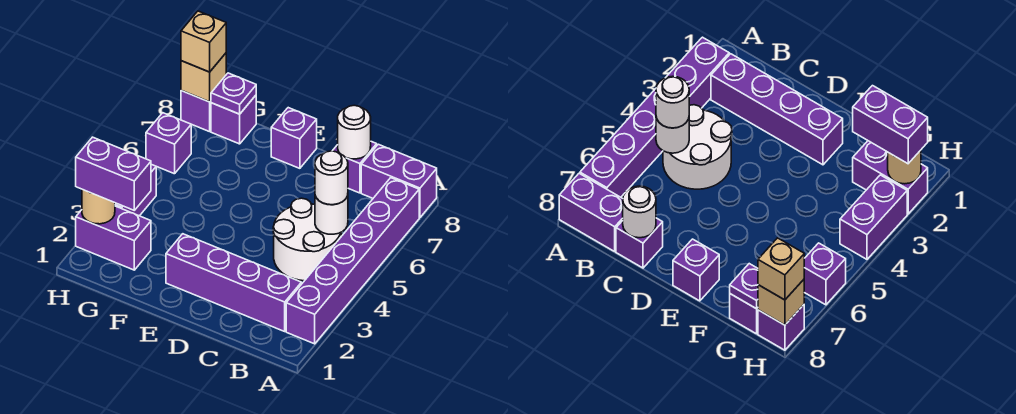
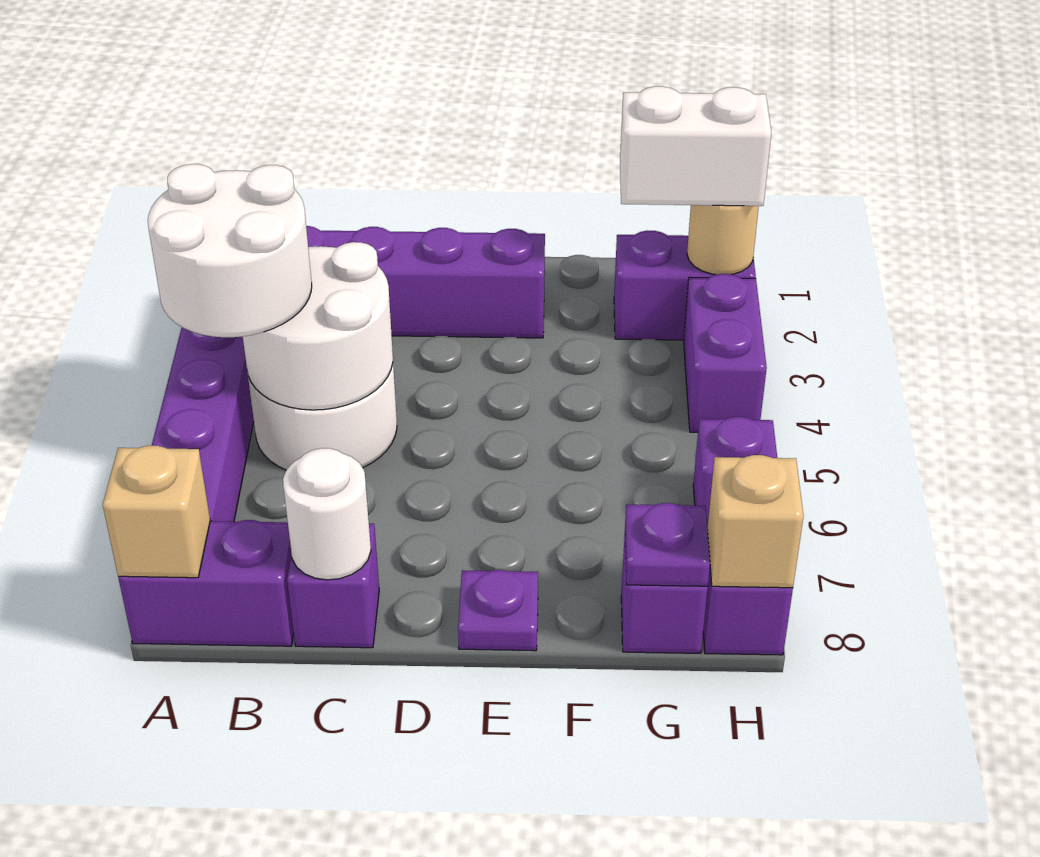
white 1x1 round brick [315,196,348,234] -> white 2x2 round brick [243,242,393,410]
white 1x1 round brick [315,151,348,205] -> white 2x2 round brick [148,164,312,337]
purple 1x1 brick [271,108,317,168] -> purple 1x1 plate [458,570,538,651]
purple 1x2 brick [76,137,151,210] -> white 1x2 brick [620,86,771,206]
tan 1x1 brick [181,11,226,72] -> tan 1x1 brick moved to [103,446,210,578]

